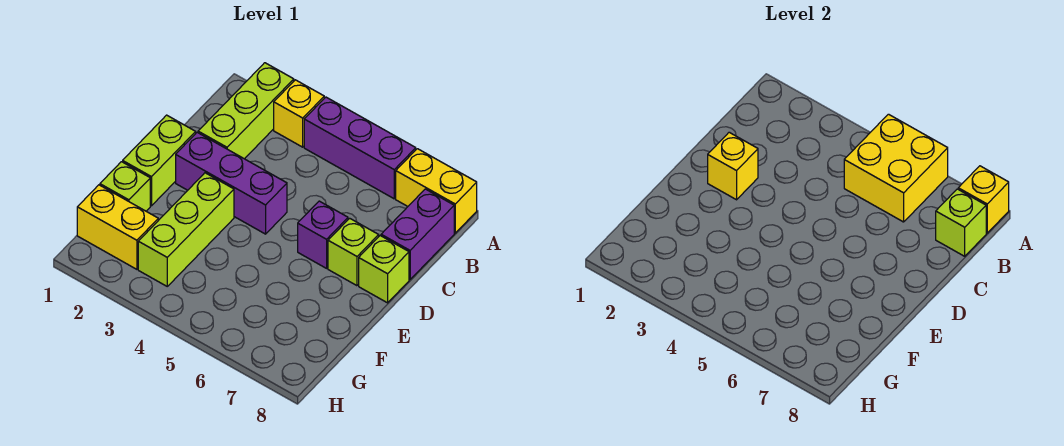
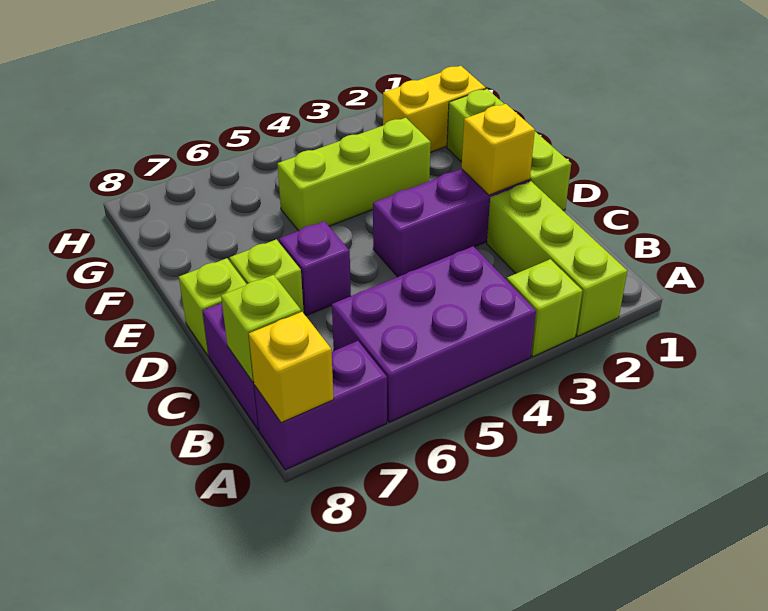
yellow 1x1 brick [274,80,324,147] -> lime 1x1 brick [507,259,582,357]
purple 1x3 brick [304,97,416,199] -> purple 2x3 brick [332,246,536,422]
yellow 2x2 brick [844,114,948,222] -> none
yellow 1x2 brick [396,149,477,233] -> purple 1x2 brick [254,341,387,470]
lime 1x3 brick [138,173,234,286] -> lime 1x3 brick turned to [277,118,431,231]

